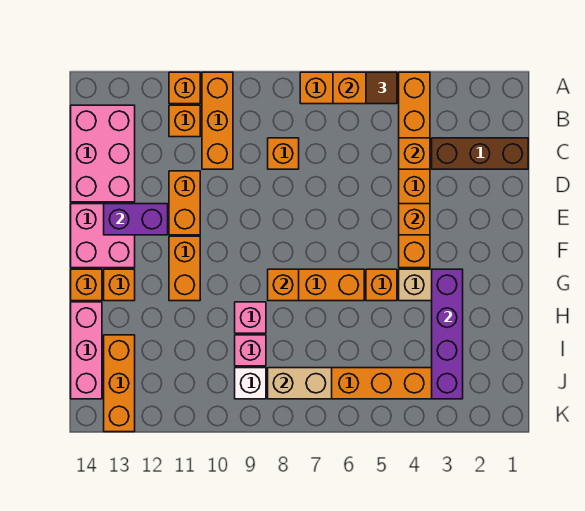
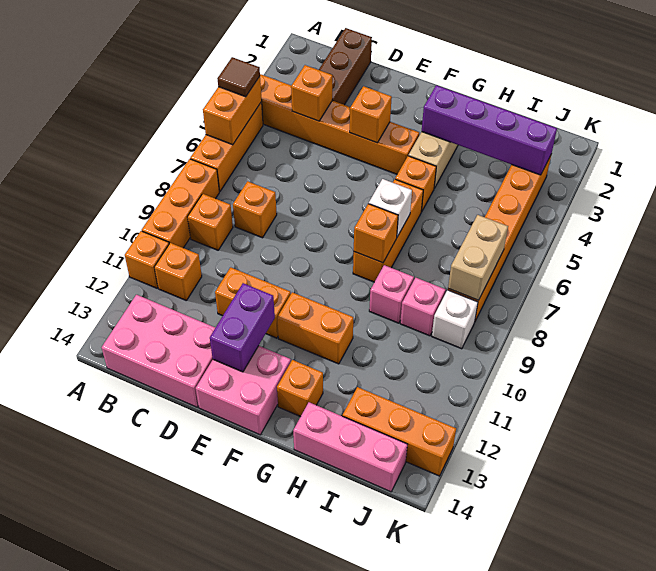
orange 1x3 brick [202,72,233,169] -> orange 1x3 brick turned to [142,159,219,248]
none -> white 1x1 brick [369,179,412,237]
orange 1x1 brick [71,269,102,301] -> orange 1x1 brick moved to [188,194,233,250]

